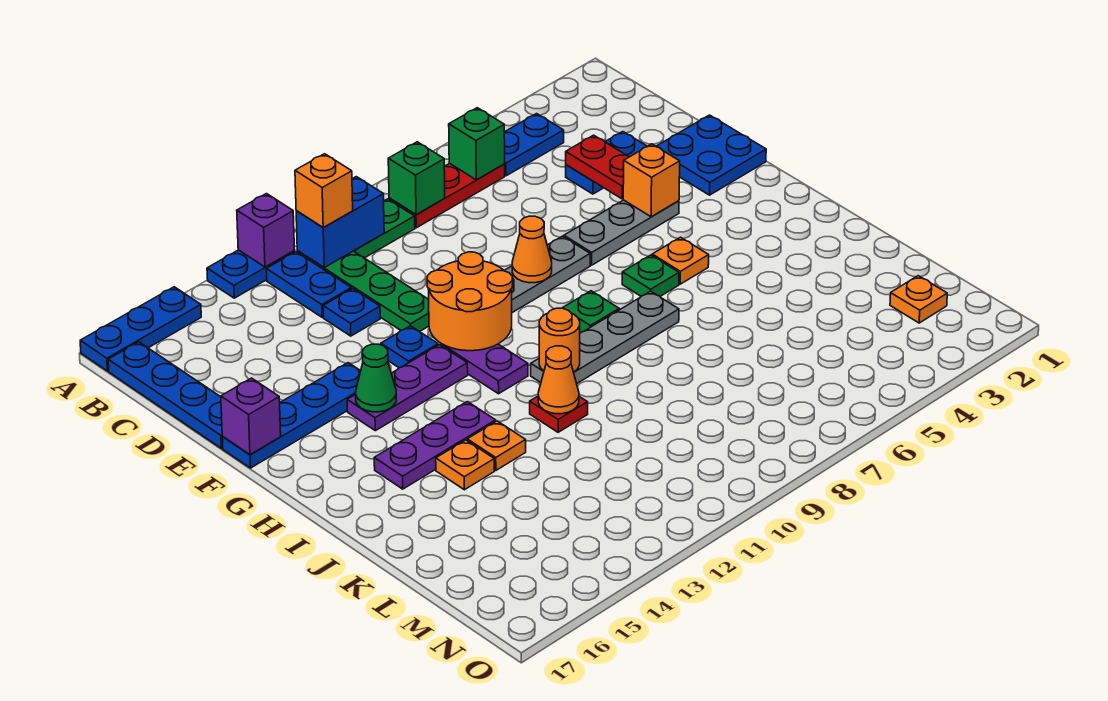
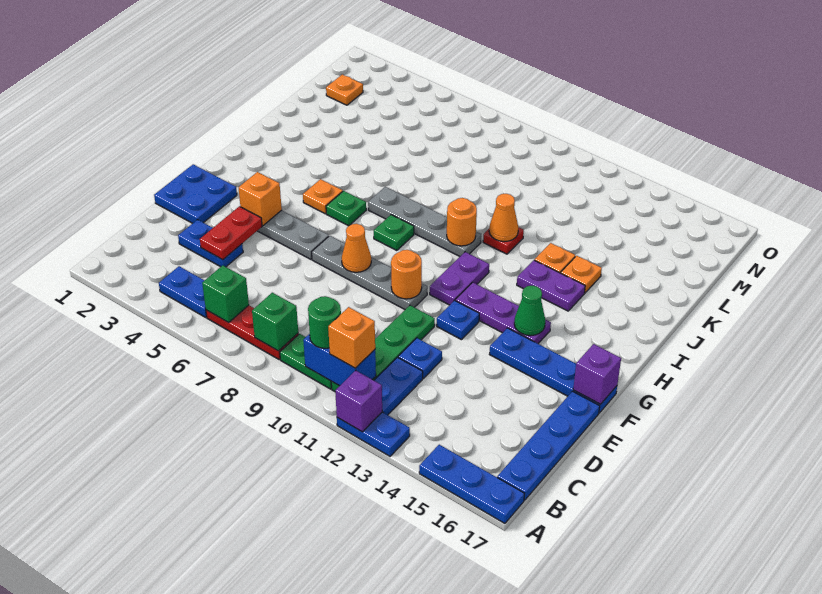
none -> green 1x1 round brick [308,296,341,348]
orange 2x2 round brick [427,252,513,351] -> orange 1x1 round brick [391,250,422,299]
purple 1x3 plate [374,402,496,489] -> purple 1x2 plate [517,260,585,311]

